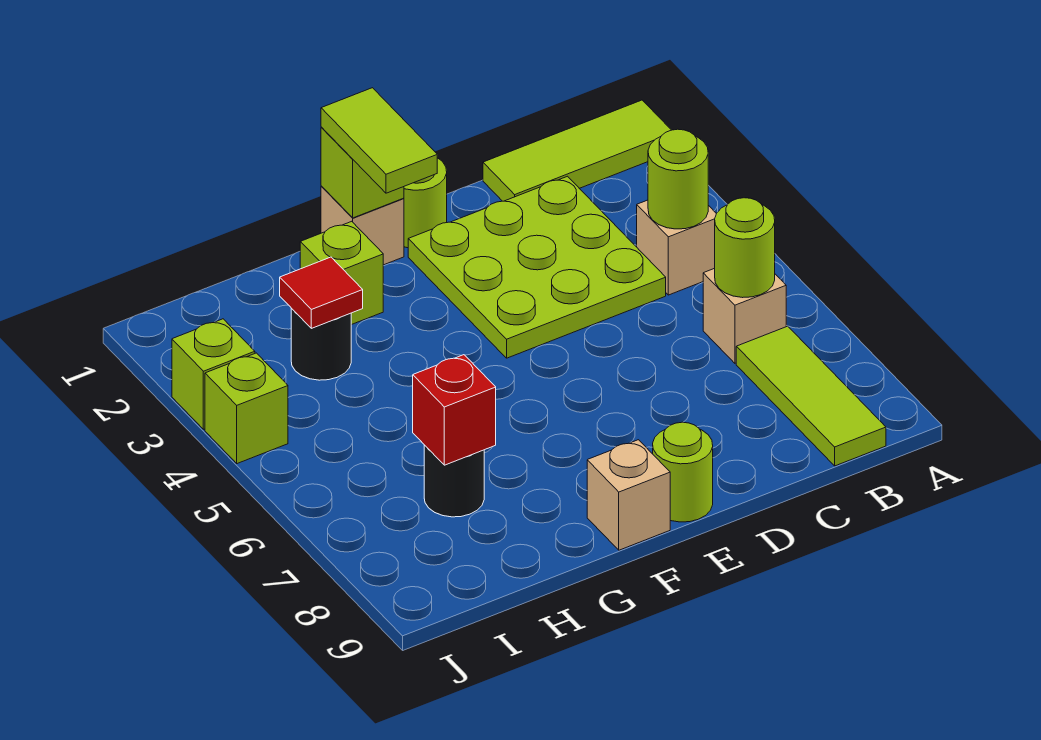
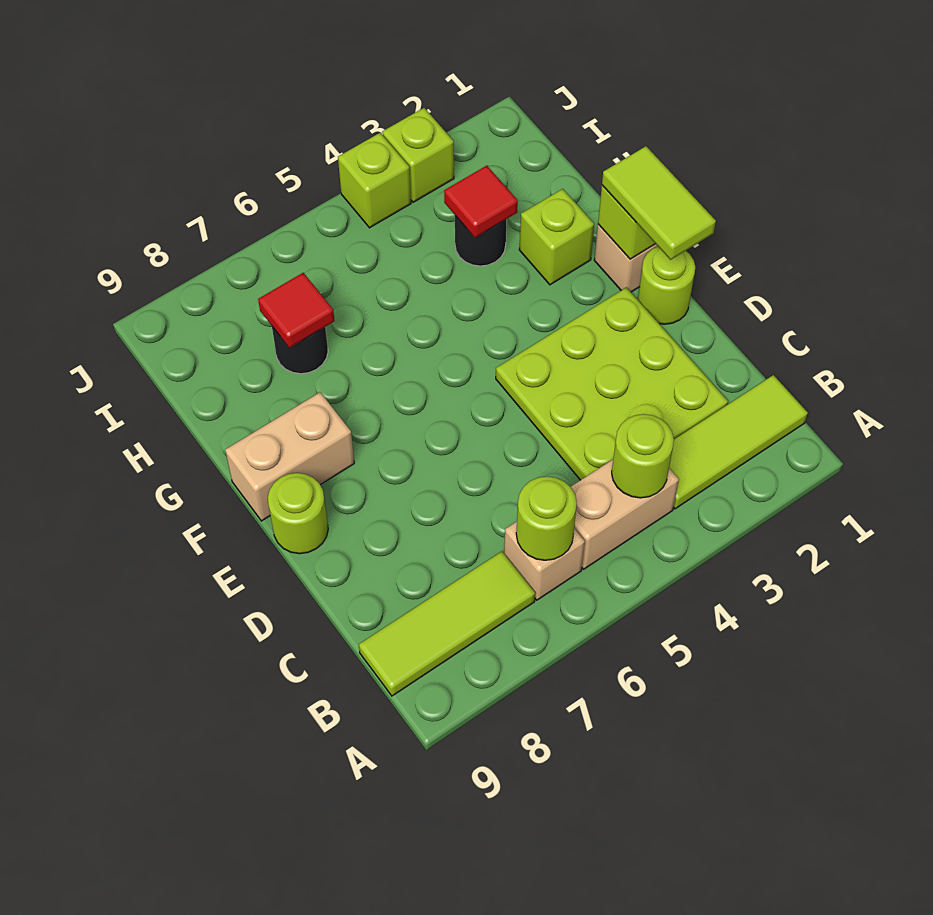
lime 1x3 tile [483,100,671,201] -> lime 1x3 tile turned to [669,375,808,509]
tan 1x1 brick [637,200,716,295] -> tan 1x2 brick [571,460,679,569]
lime 1x2 tile [321,88,437,193] -> lime 1x2 tile turned to [602,146,716,260]
tan 1x1 brick [587,440,670,550] -> tan 1x2 brick [225,392,354,521]
red 1x1 brick [413,355,496,465] -> red 1x1 tile [258,273,334,348]

